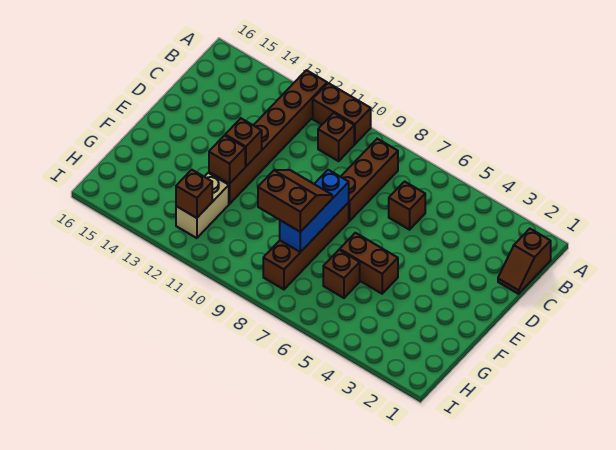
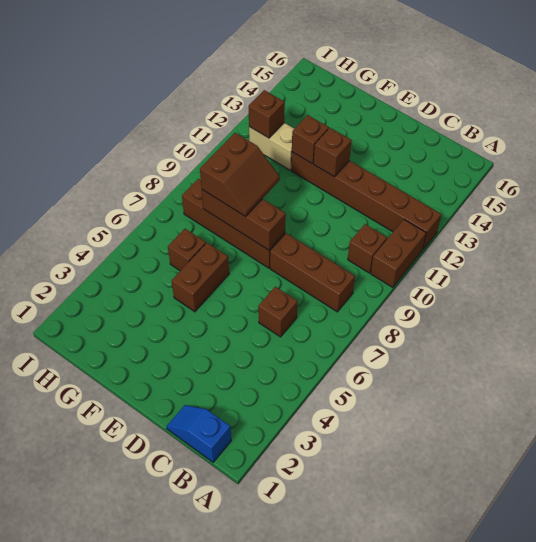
brown 1x2 slope [498,229,551,294] -> blue 1x2 slope [166,405,231,462]
blue 1x3 brick [280,170,349,252] -> brown 1x3 brick [202,190,286,250]

